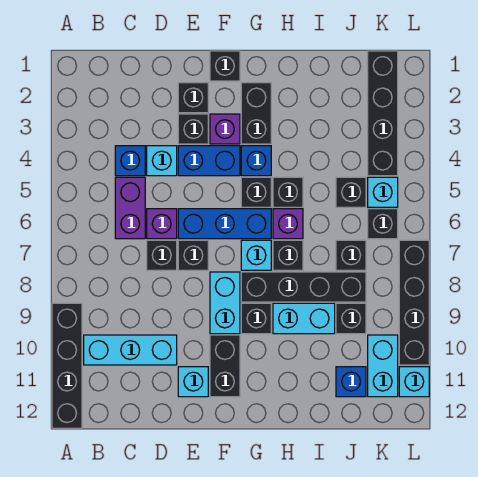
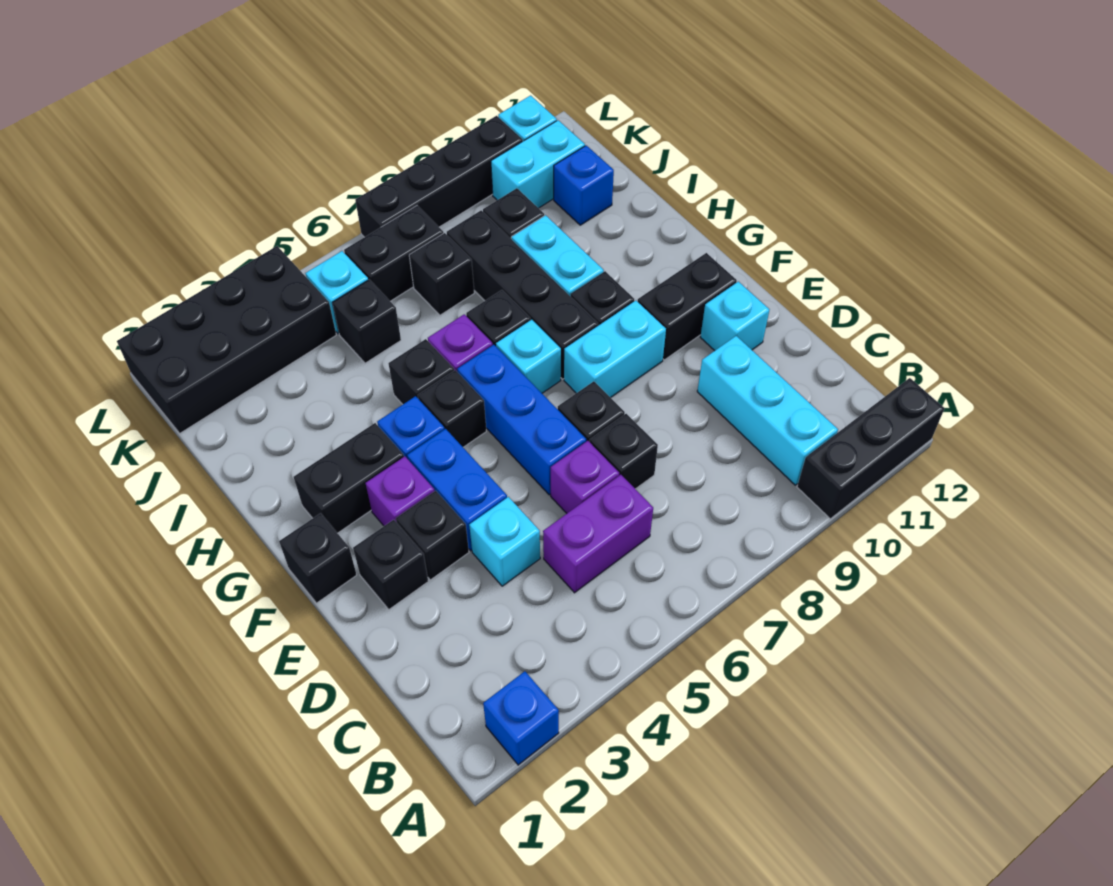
black 1x4 brick [52,303,82,428] -> black 1x3 brick [797,378,945,519]
blue 1x1 brick [115,146,145,176] -> blue 1x1 brick moved to [483,671,559,765]
black 1x4 brick [368,51,398,176] -> black 2x4 brick [117,246,336,433]
black 1x1 brick [368,209,398,239] -> black 1x2 brick [344,206,444,301]

